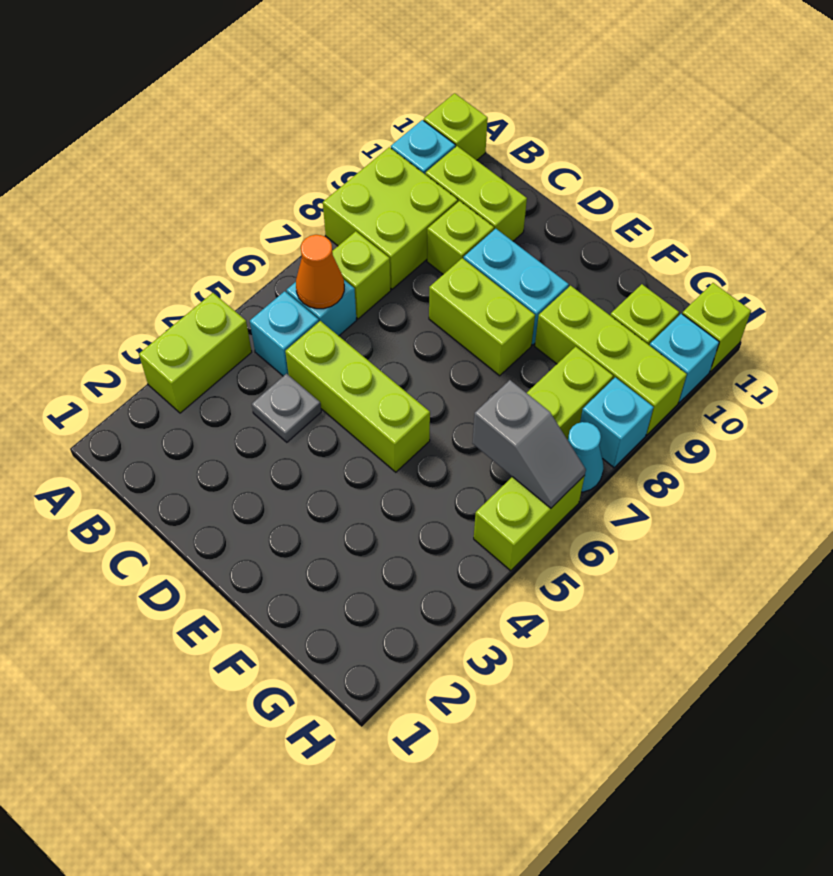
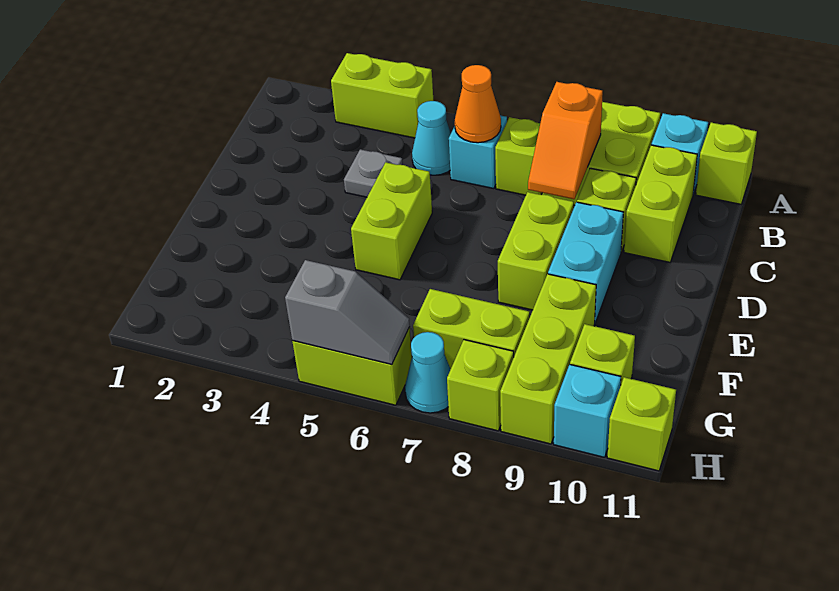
cyan 1x1 brick [250,291,319,376] -> cyan 1x1 cone [412,101,451,175]
none -> orange 1x2 slope [528,82,603,199]
lime 1x3 brick [285,321,430,472] -> lime 1x2 brick [351,162,432,280]
grey 1x2 slope [472,380,586,508] -> grey 1x2 slope turned to [285,260,410,364]
cyan 1x1 brick [580,377,653,468] -> lime 1x1 brick [447,340,514,431]

